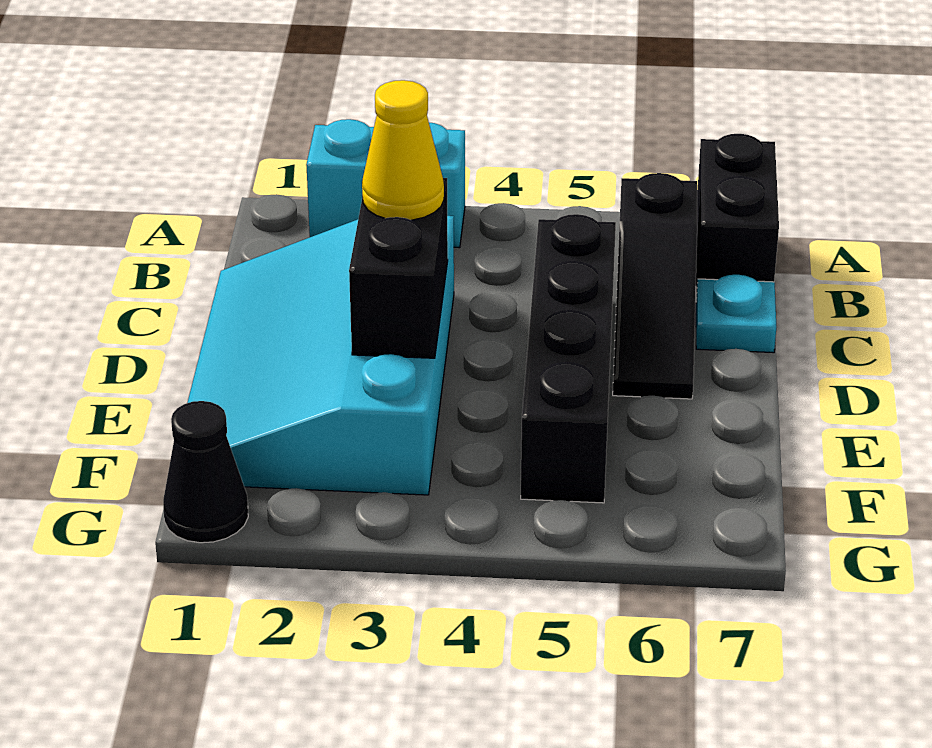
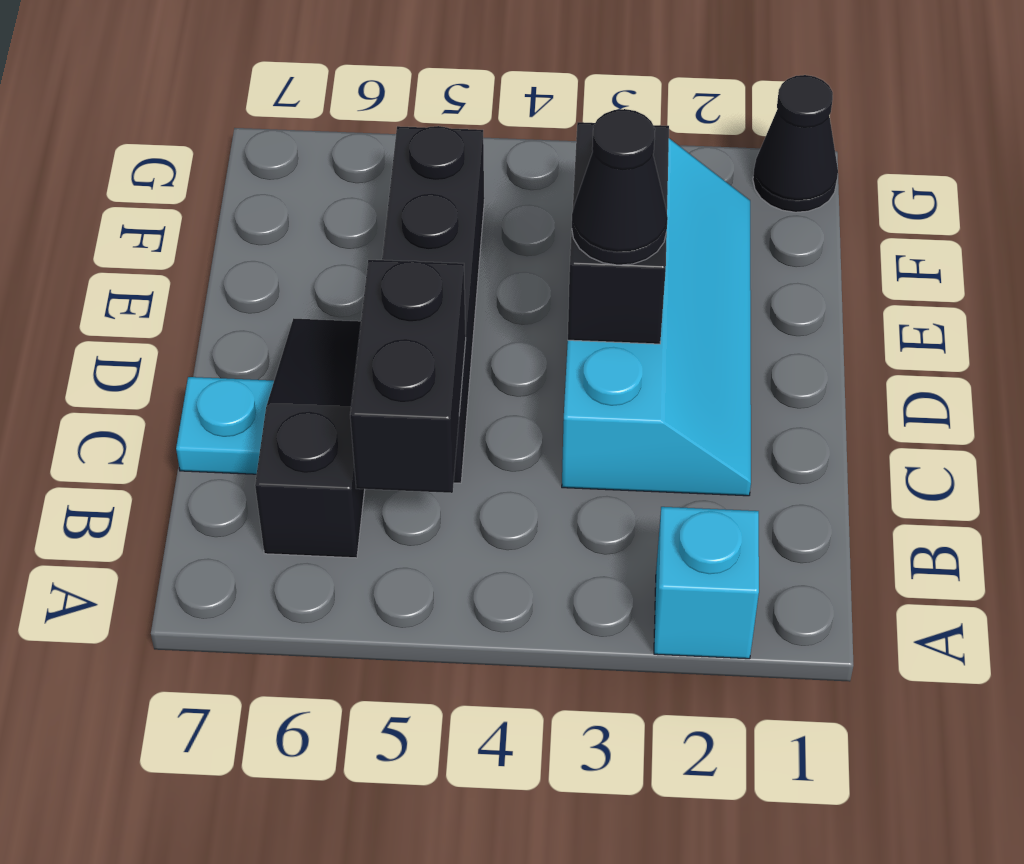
cyan 1x2 brick [306,119,465,248] -> cyan 1x1 brick [654,507,759,659]
black 1x2 brick [696,134,779,298] -> black 1x2 brick moved to [350,260,466,493]
cyan 3x4 slope [187,216,454,495] -> cyan 2x4 slope [562,138,751,496]
yellow 1x1 cone [362,80,444,220] -> black 1x1 cone [572,109,668,265]

